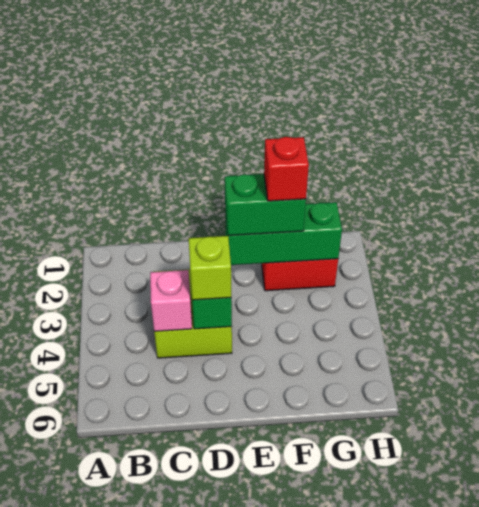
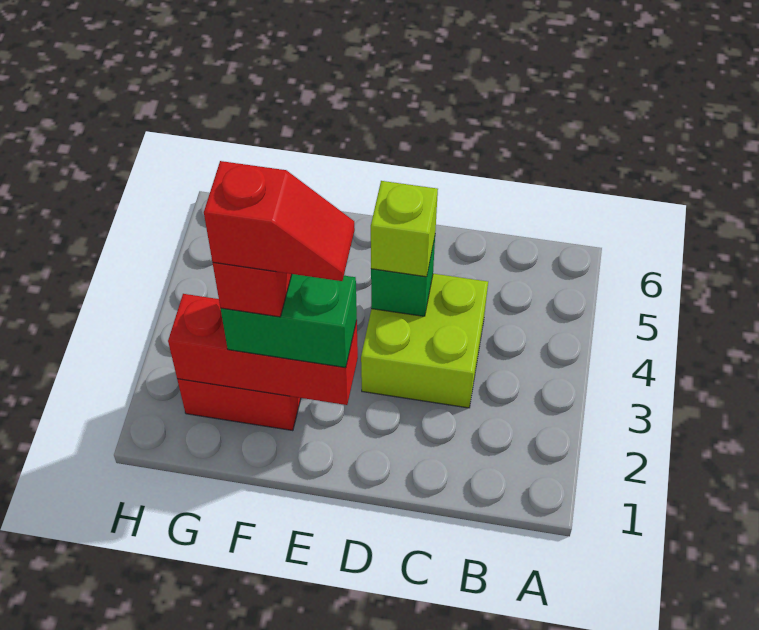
pink 1x1 brick [150,270,192,331] -> none
green 1x3 brick [225,202,342,265] -> red 1x3 brick [168,294,358,405]
none -> red 1x2 slope [204,161,355,281]

